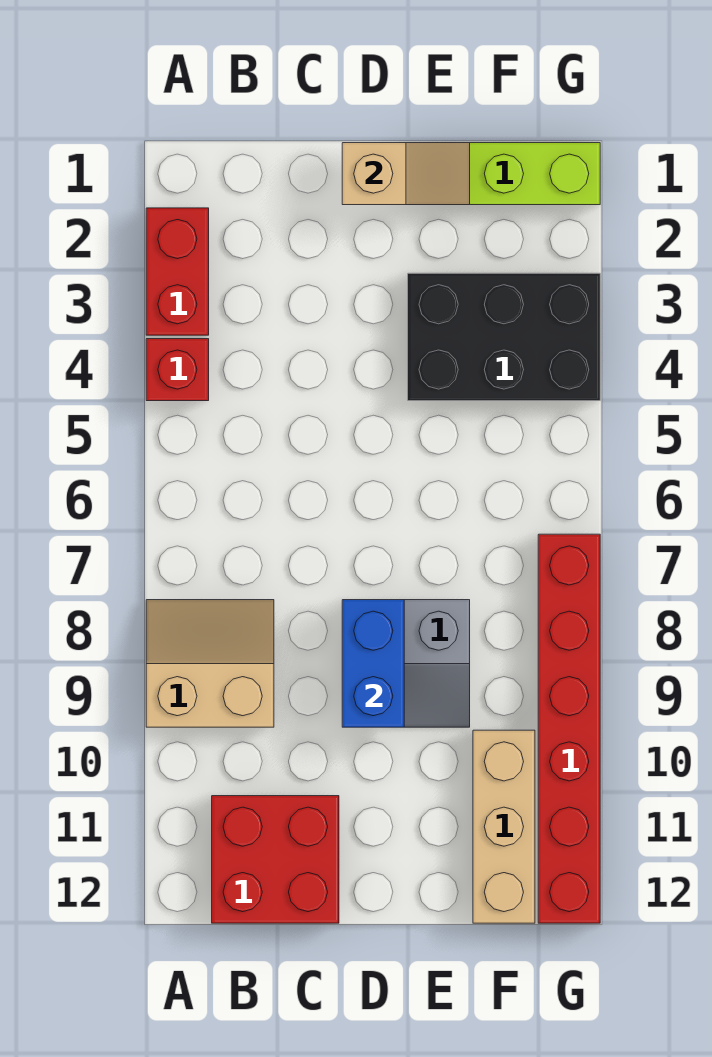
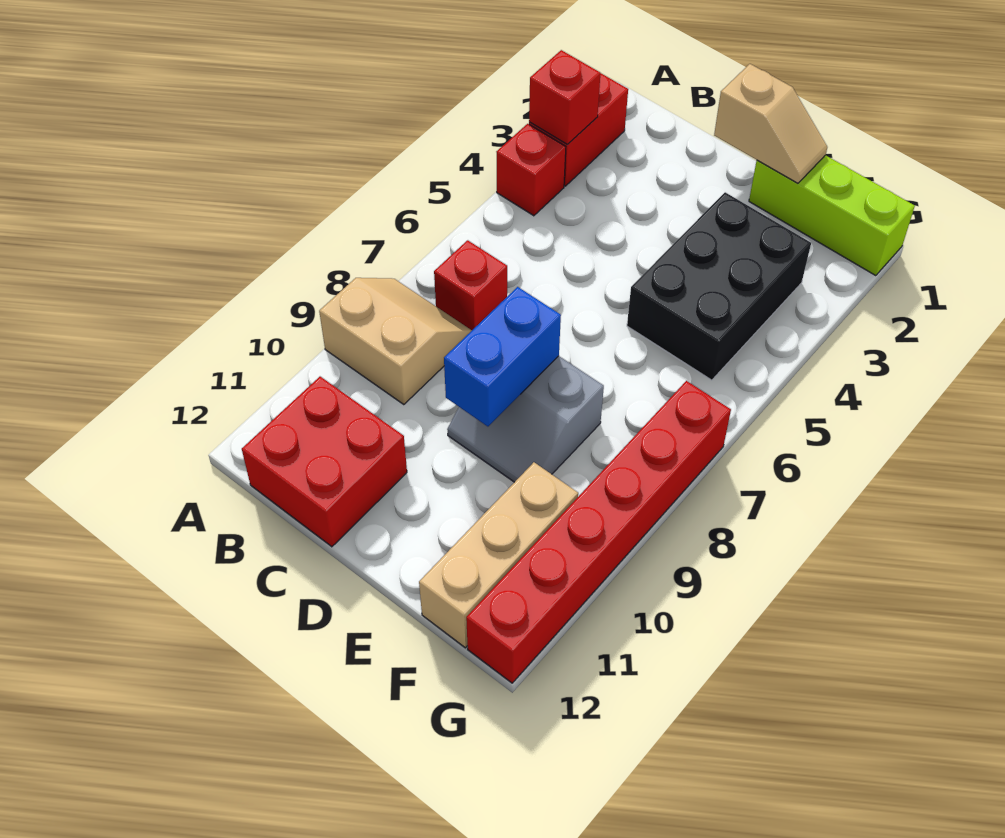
none -> red 1x1 brick [529,50,600,144]
none -> red 1x1 brick [434,240,507,330]
black 2x3 brick [408,273,600,401] -> black 2x3 brick turned to [627,192,811,380]

